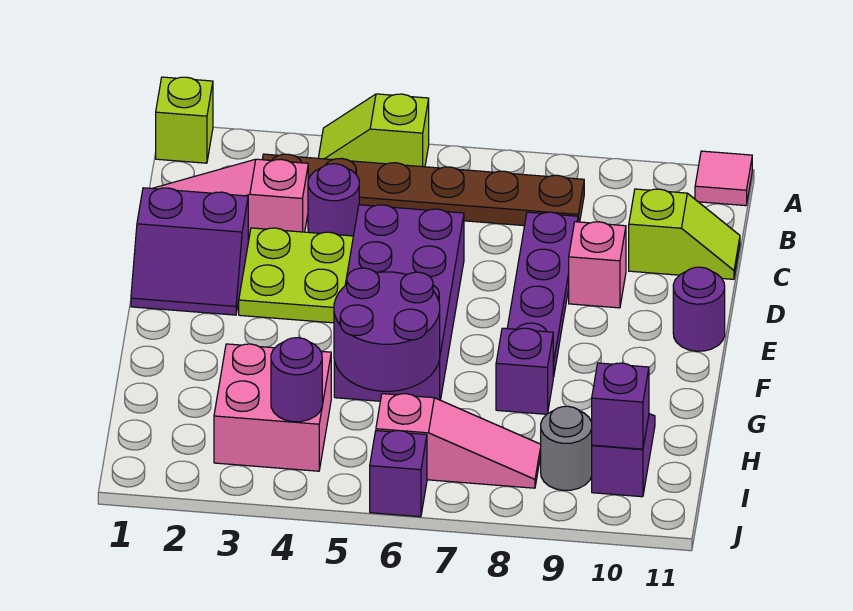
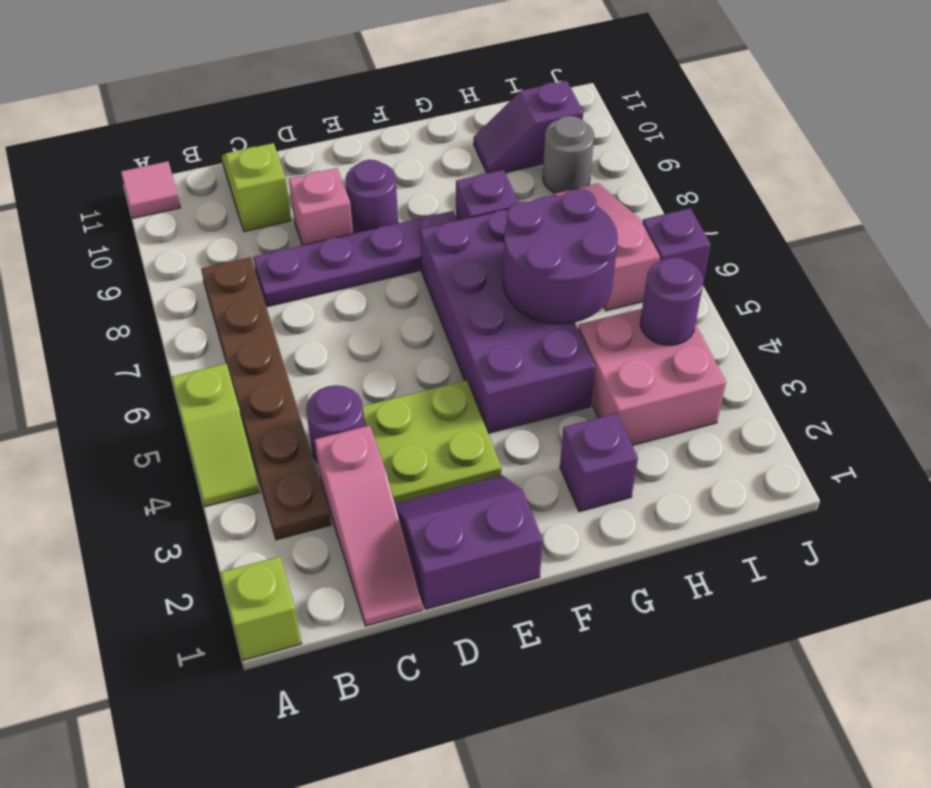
purple 2x2 slope [131,188,248,315] -> purple 2x2 slope turned to [395,475,543,609]
purple 2x4 brick [334,205,464,401] -> purple 2x4 brick turned to [420,209,595,433]
purple 1x1 round brick [673,267,725,351] -> purple 1x1 round brick moved to [346,160,398,233]
purple 1x1 brick [592,363,649,449] -> purple 1x1 brick moved to [560,413,638,512]

